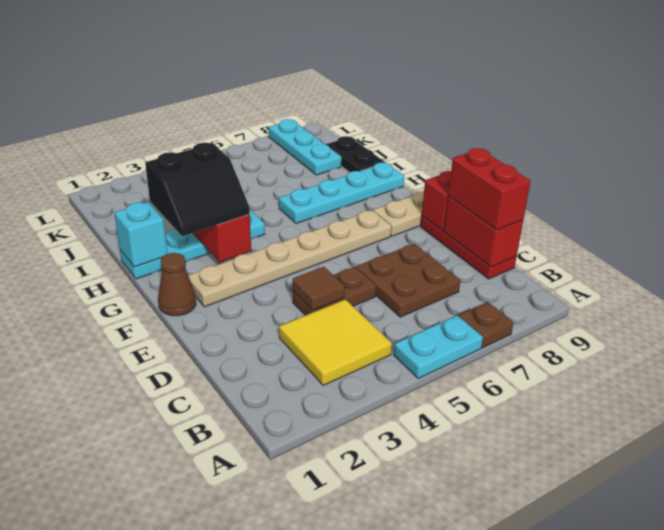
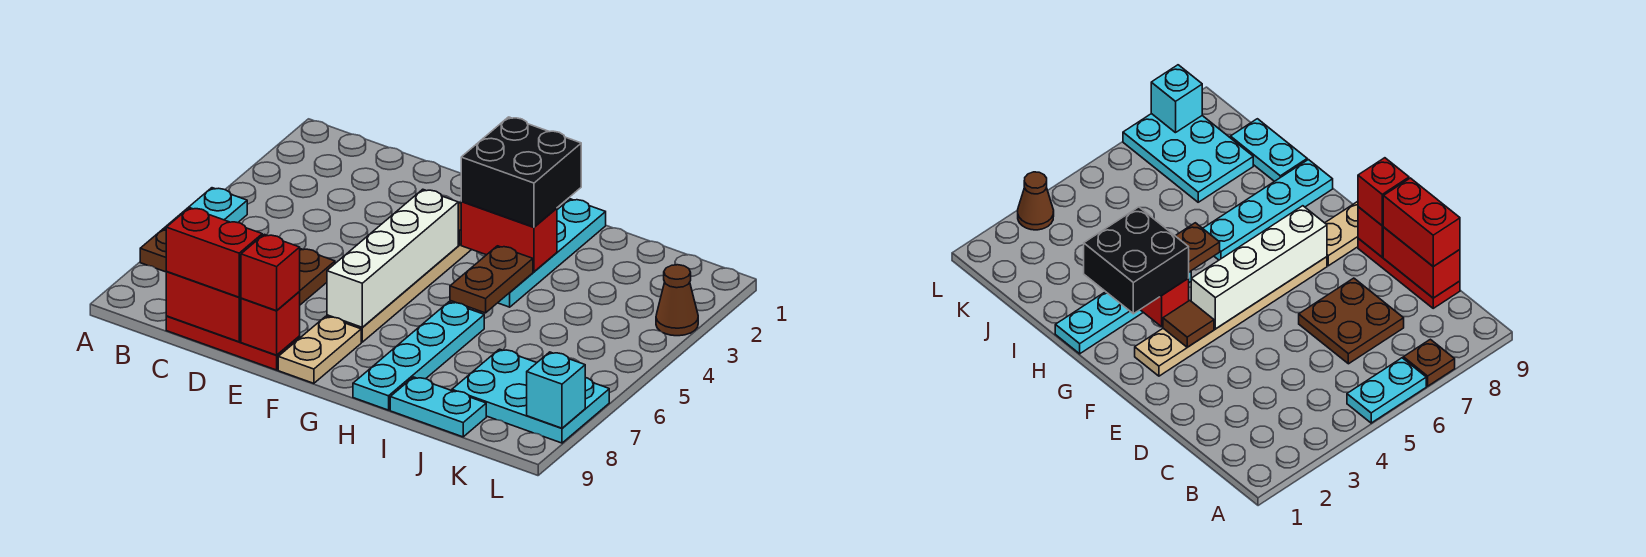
yellow 2x2 tile [279,299,392,386] -> none
brown 1x2 plate [293,267,376,315] -> brown 1x2 plate moved to [450,246,533,313]
brown 1x1 tile [293,267,345,311] -> brown 1x1 tile moved to [1163,301,1214,347]
none -> red 1x1 brick [241,234,300,311]
brown 1x1 cone [158,253,196,316] -> brown 1x1 cone moved to [656,265,698,336]
none -> white 1x4 brick [327,189,458,327]
black 2x2 slope [145,143,250,236] -> black 2x2 brick [461,117,581,227]
cyan 1x1 brick [114,202,167,267] -> cyan 1x1 brick moved to [527,352,585,428]
black 1x2 plate [326,136,385,173] -> cyan 1x2 plate [390,377,486,437]
cyan 1x3 plate [269,119,341,175] -> cyan 2x3 plate [452,349,609,443]

